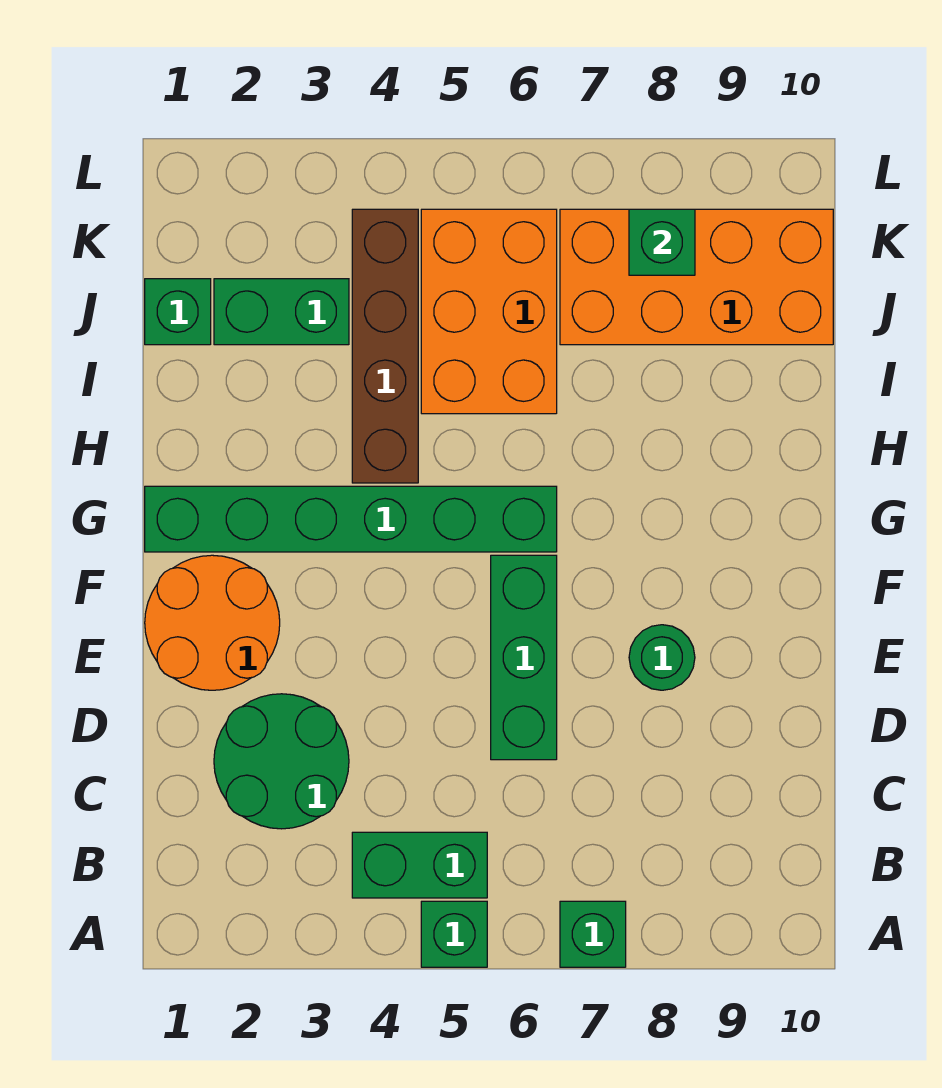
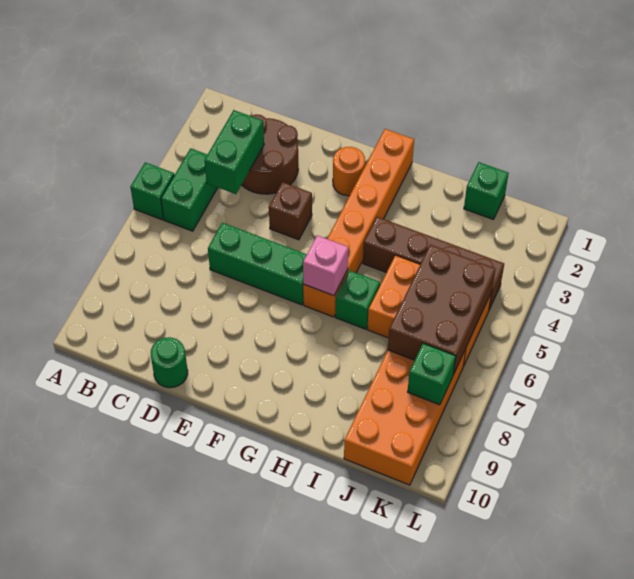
green 1x1 brick [560,901,626,967] -> green 1x1 brick moved to [335,270,380,329]
green 2x2 round brick [214,694,349,829] -> brown 2x2 round brick [242,114,298,194]
orange 2x2 round brick [145,555,280,690] -> orange 1x1 round brick [333,147,365,196]
none -> brown 1x1 brick [269,182,312,240]
green 1x1 round brick [629,625,695,690] -> green 1x1 round brick moved to [151,337,188,388]
green 1x6 brick [145,486,557,552] -> orange 1x6 brick [303,129,414,317]
none -> pink 1x1 brick [303,235,348,296]
green 1x2 brick [214,279,349,345] -> green 1x2 brick moved to [205,110,264,194]
none -> brown 2x3 brick [388,245,496,375]

